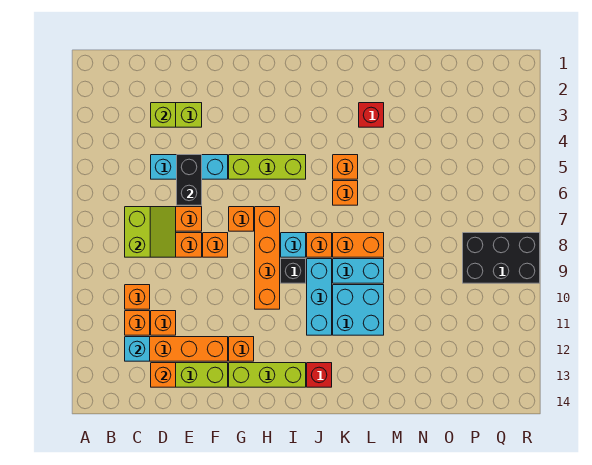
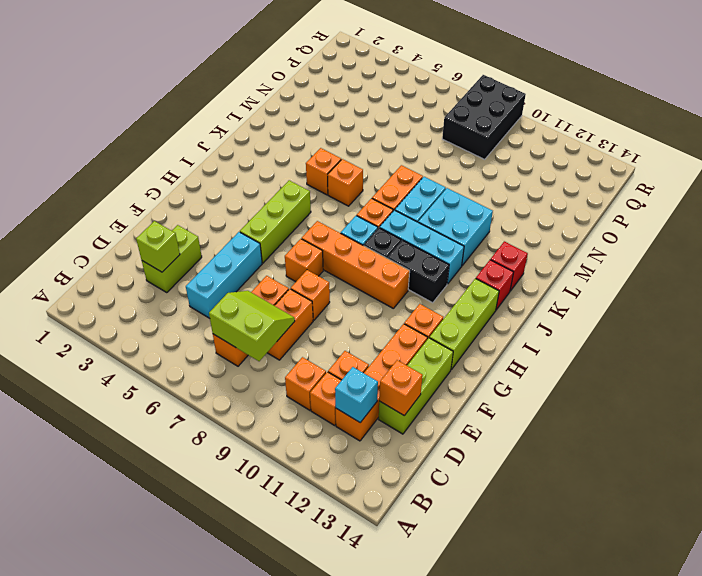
black 1x2 brick [177,155,202,205] -> black 1x2 brick moved to [388,240,449,303]
red 1x1 brick [359,103,384,127] -> red 1x1 brick moved to [491,241,528,291]

